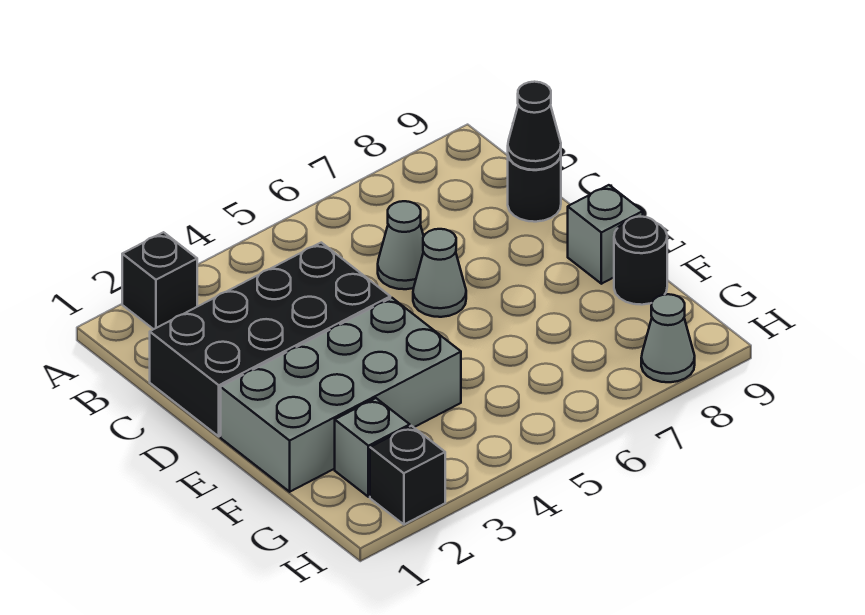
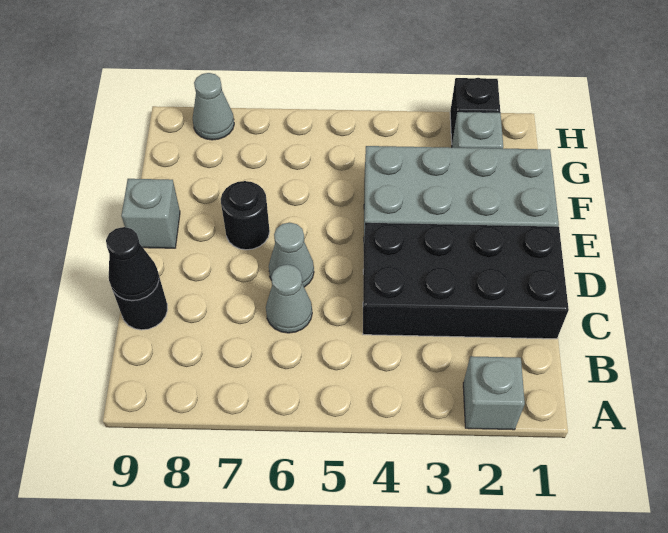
black 1x1 brick [122,232,197,329] -> grey 1x1 brick [463,356,525,430]
black 1x1 round brick [614,217,667,305] -> black 1x1 round brick moved to [221,181,270,250]

